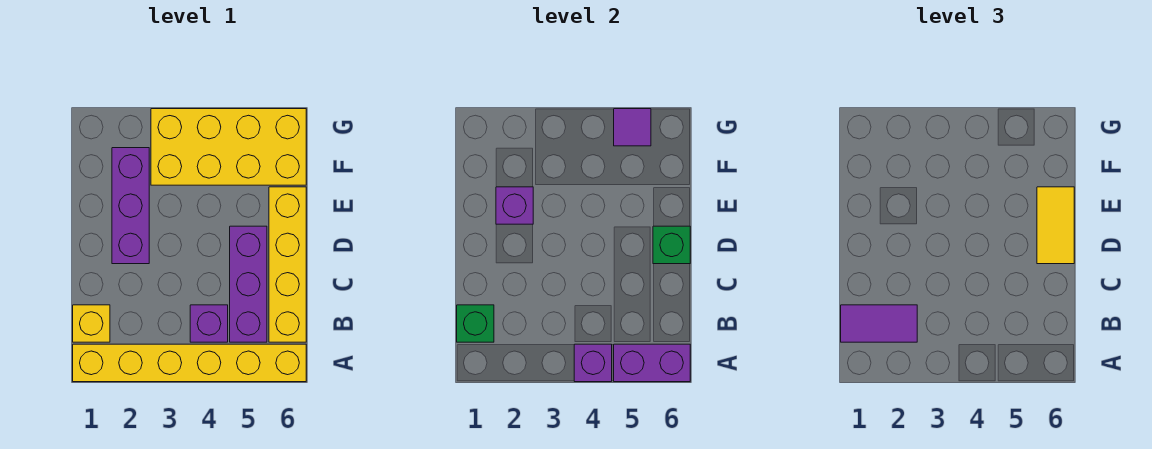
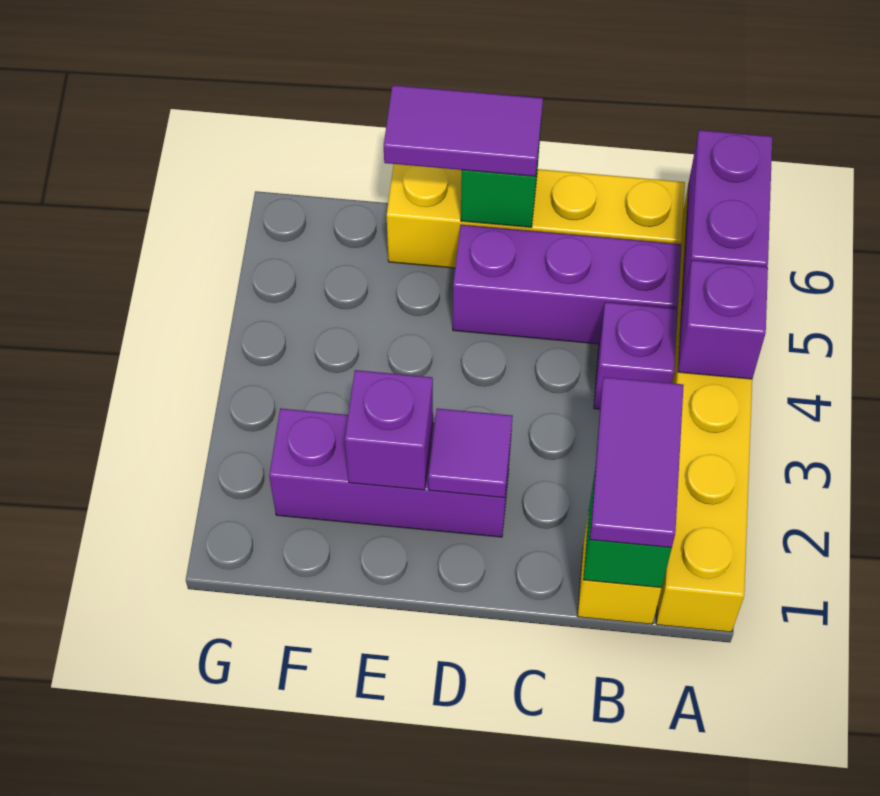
yellow 1x2 tile [1037,187,1074,264] -> purple 1x2 tile [384,85,543,176]
yellow 2x4 brick [151,109,306,185] -> none
purple 1x1 tile [614,109,651,146] -> purple 1x1 tile moved to [428,408,513,498]

